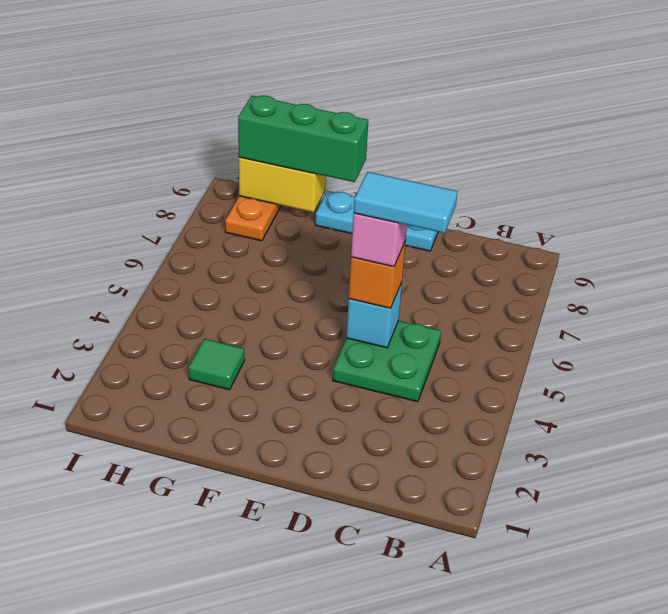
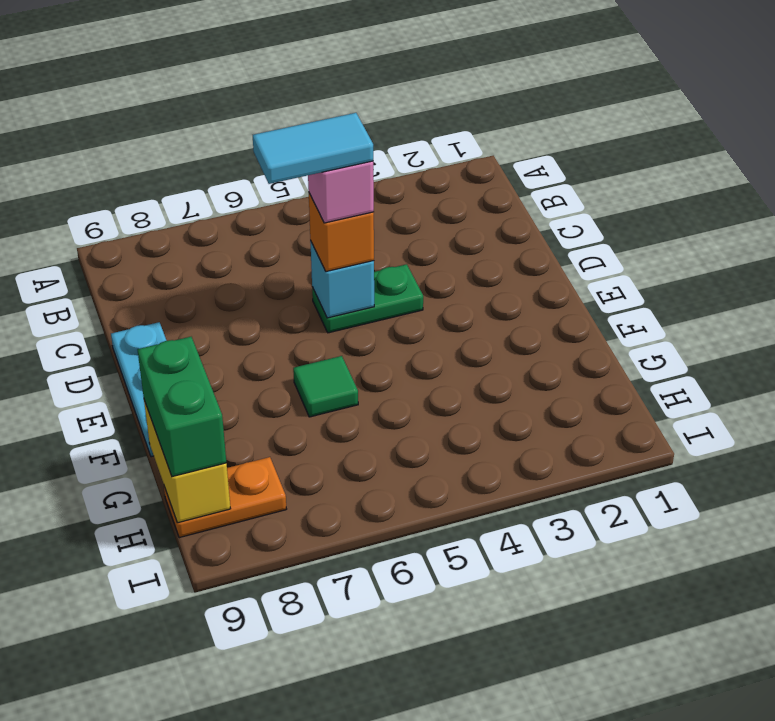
green 2x2 plate [333,321,441,402] -> green 1x2 plate [312,264,423,333]
cyan 1x2 tile [354,172,458,233] -> cyan 1x2 tile turned to [253,113,373,184]
green 1x3 brick [238,96,368,182] -> green 1x2 brick [137,337,226,477]
green 1x1 tile [189,339,245,390] -> green 1x1 tile moved to [293,356,358,417]

